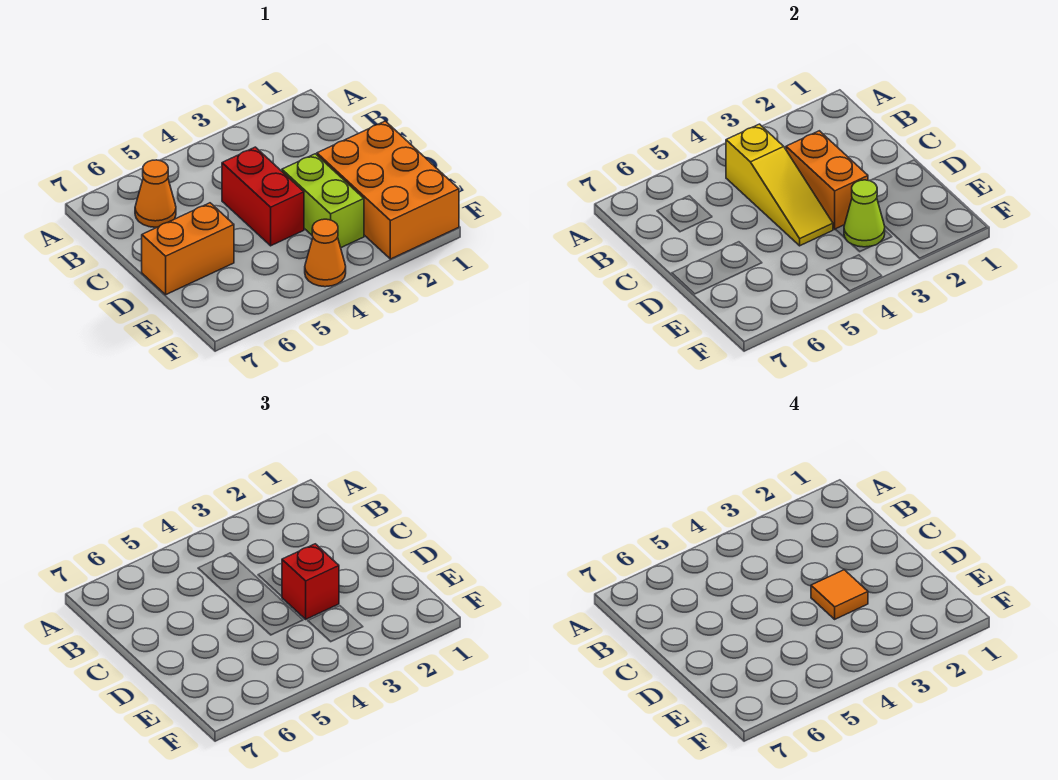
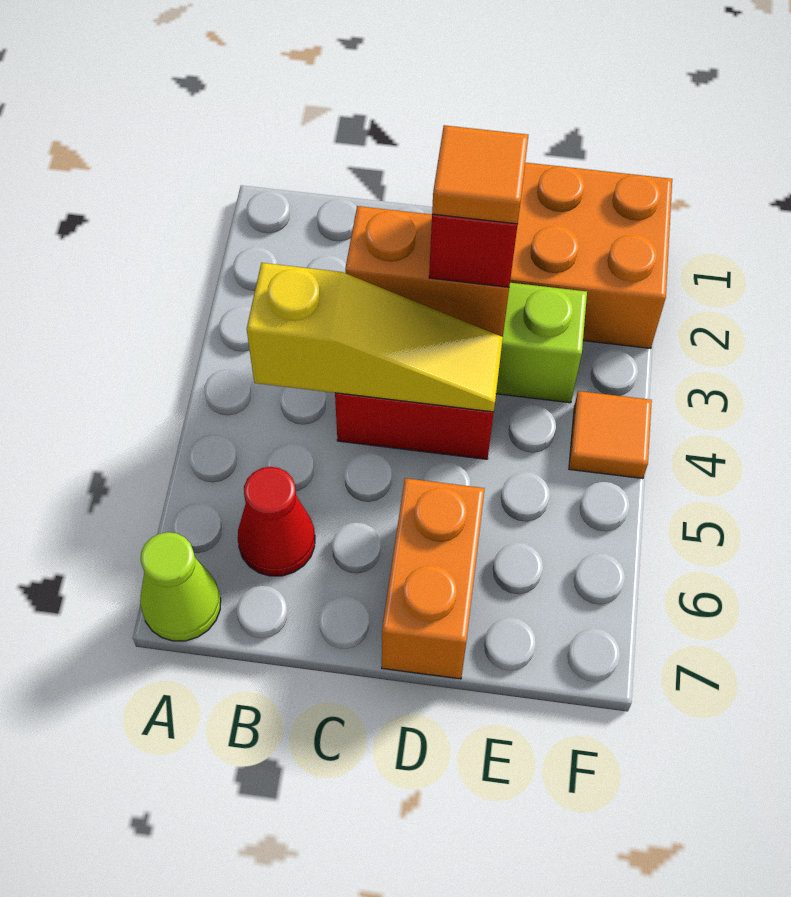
orange 1x1 cone [135,160,176,227] -> red 1x1 cone [238,467,315,576]
lime 1x1 cone [844,180,885,247] -> lime 1x1 cone moved to [140,532,221,641]
orange 1x1 cone [305,219,346,287] -> orange 1x1 tile [569,391,652,479]

